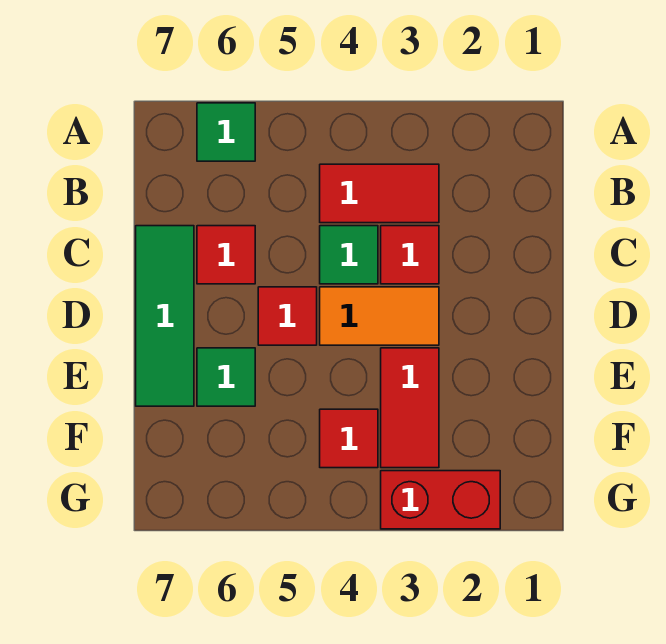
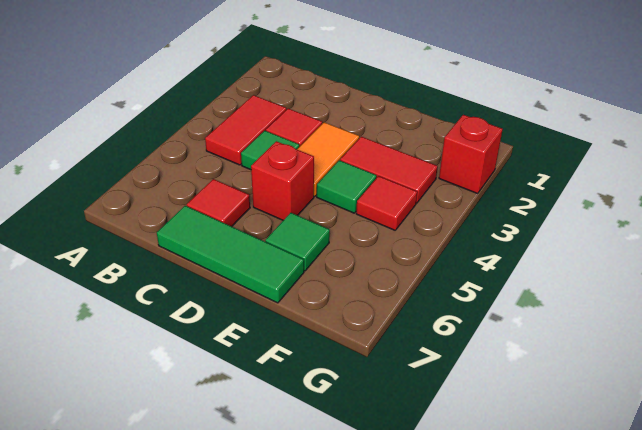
green 1x1 tile [197,103,255,161] -> green 1x1 tile moved to [317,160,376,213]
red 1x1 tile [258,287,317,345] -> red 1x1 brick [251,141,314,220]
red 1x2 brick [381,471,500,529] -> red 1x1 brick [439,115,503,193]

